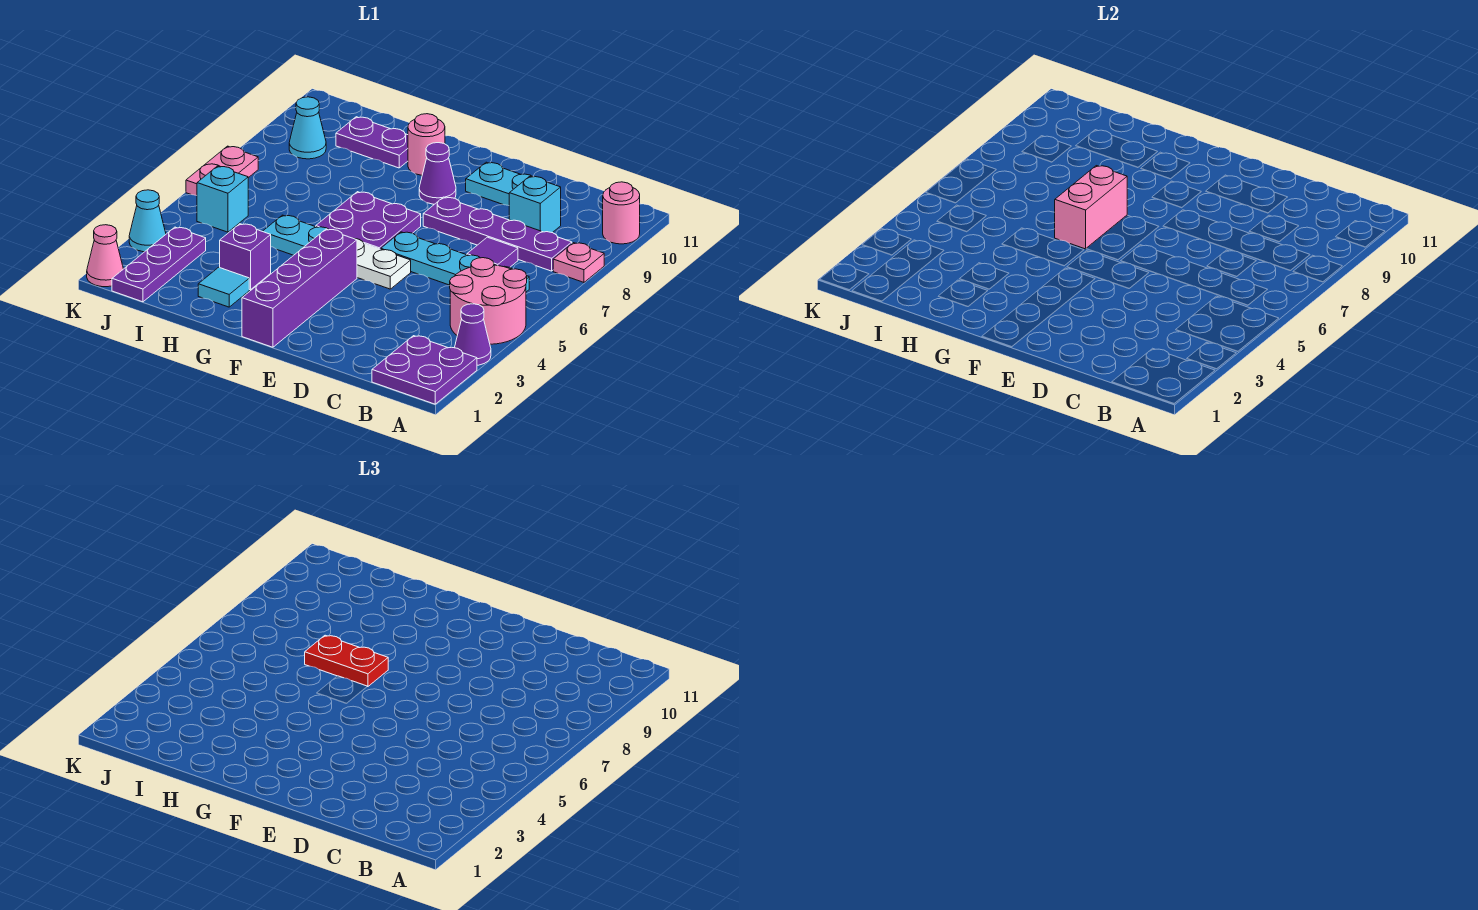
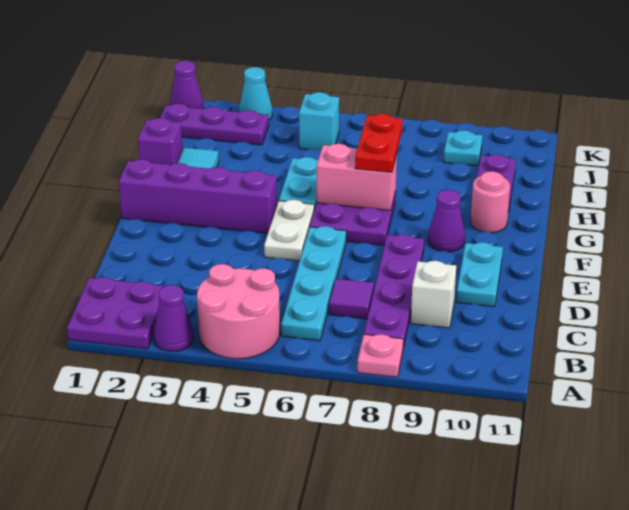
pink 1x1 round brick [603,182,640,244] -> none
cyan 1x1 brick [509,176,561,233] -> white 1x1 brick [411,261,456,328]
purple 1x1 brick [220,224,271,290] -> purple 1x1 brick moved to [138,118,182,165]
cyan 1x1 cone [289,97,326,159] -> cyan 1x1 plate [444,130,482,166]
pink 1x1 cone [87,225,123,287] -> purple 1x1 cone [170,61,203,109]
pink 1x2 plate [186,146,258,196] -> none

